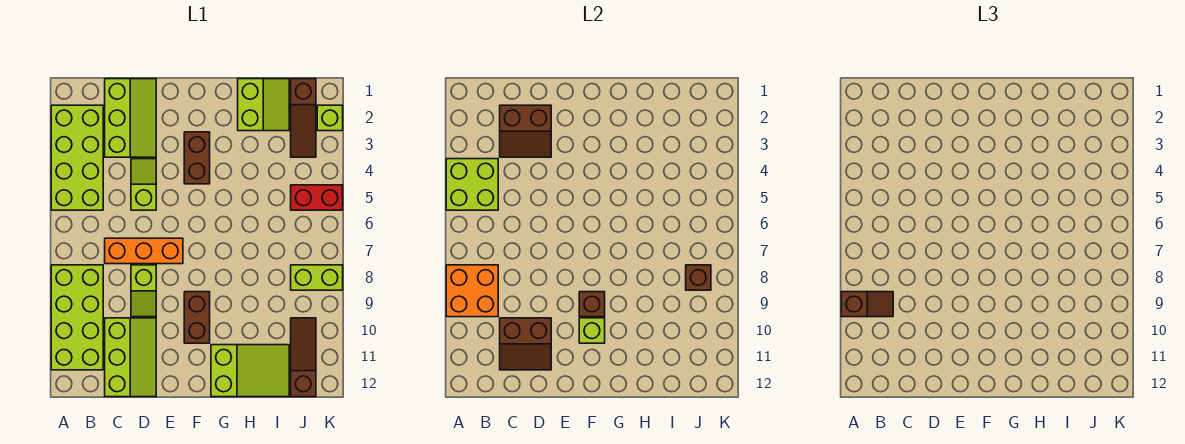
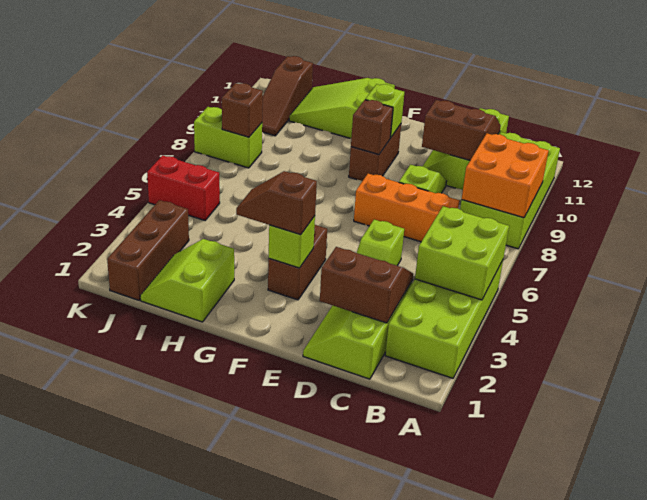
brown 1x2 slope [841,292,893,317] -> brown 1x2 slope moved to [236,171,317,235]
brown 1x3 slope [291,79,316,157] -> brown 1x3 brick [107,200,189,300]
lime 1x1 brick [317,105,343,131] -> lime 1x1 brick moved to [269,216,315,268]

